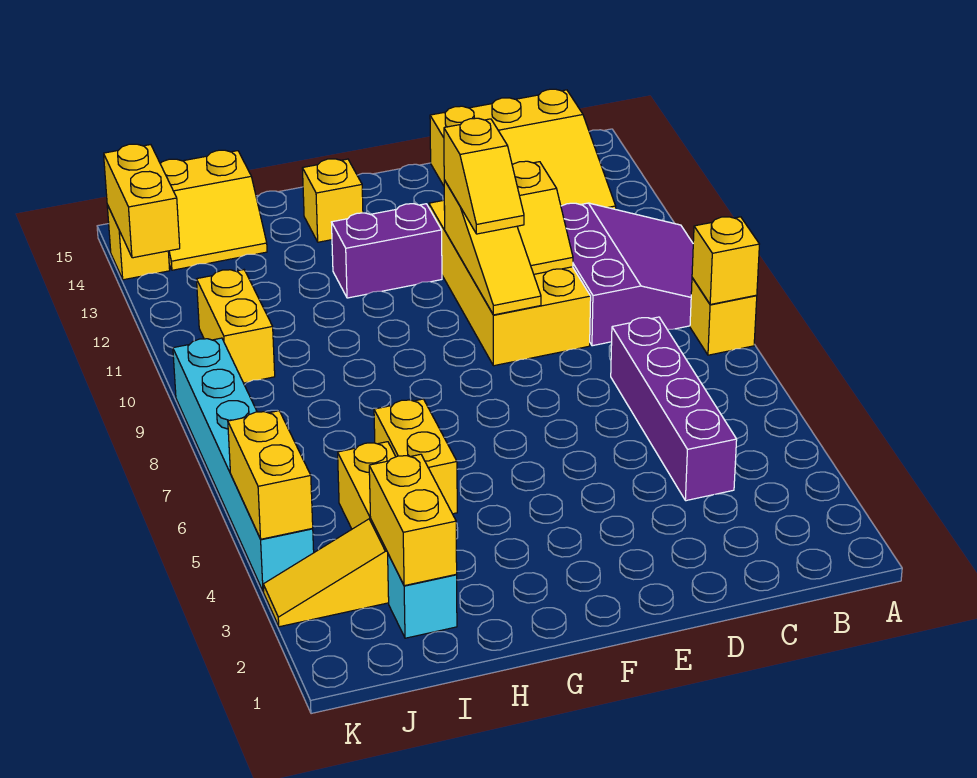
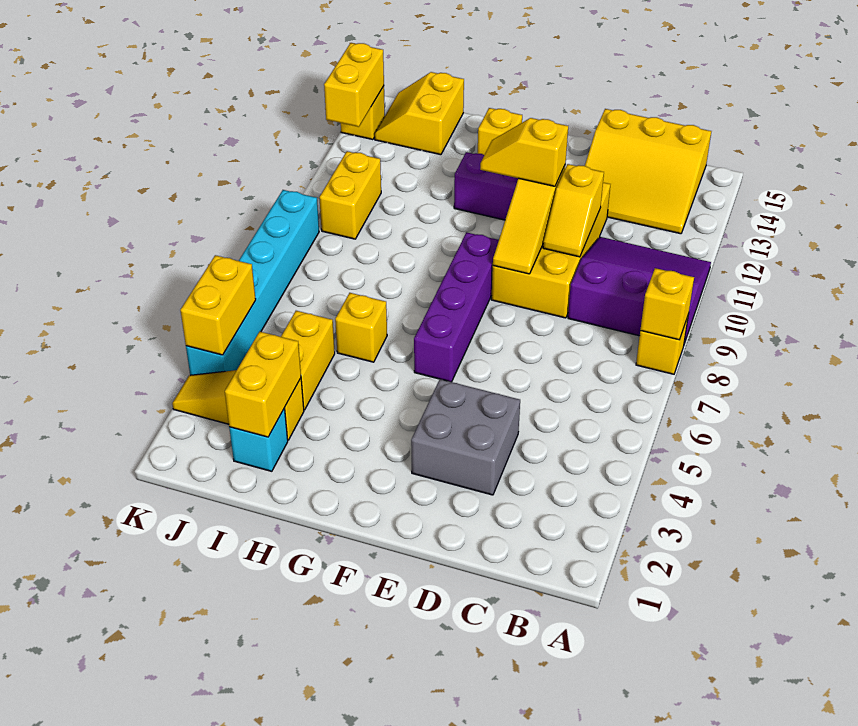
purple 3x3 slope [561,203,693,346] -> purple 3x3 slope turned to [568,237,711,344]
purple 1x4 brick [611,317,737,501] -> purple 1x4 brick moved to [414,232,499,382]
none -> grey 2x2 brick [411,379,520,495]
yellow 1x2 slope [444,118,524,234] -> yellow 1x2 slope turned to [480,118,568,186]
yellow 1x2 brick [374,399,457,514] -> yellow 1x1 brick [335,293,387,362]
yellow 2x2 slope [160,150,267,270] -> yellow 2x2 slope turned to [375,72,464,155]

